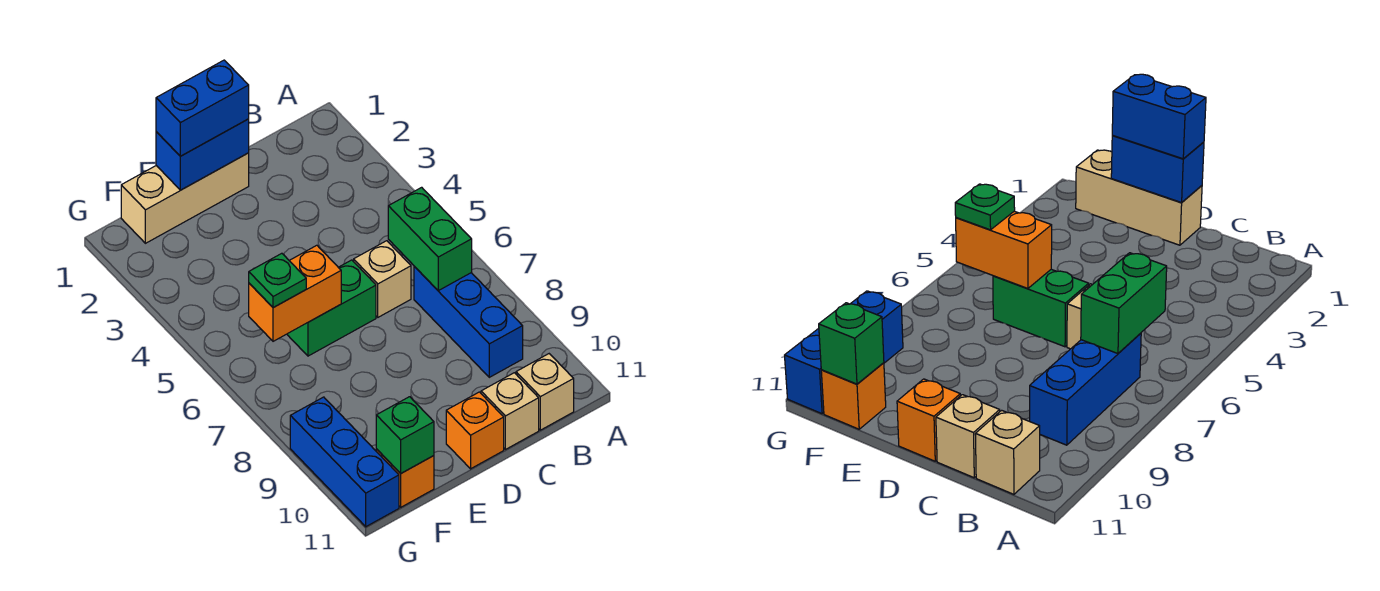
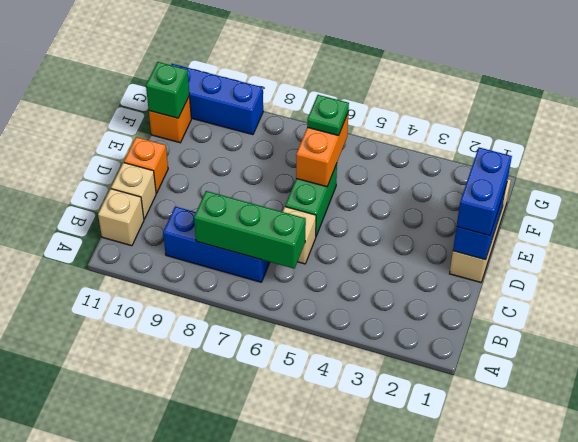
green 1x2 brick [388,187,472,291] -> green 1x3 brick [194,191,306,269]

